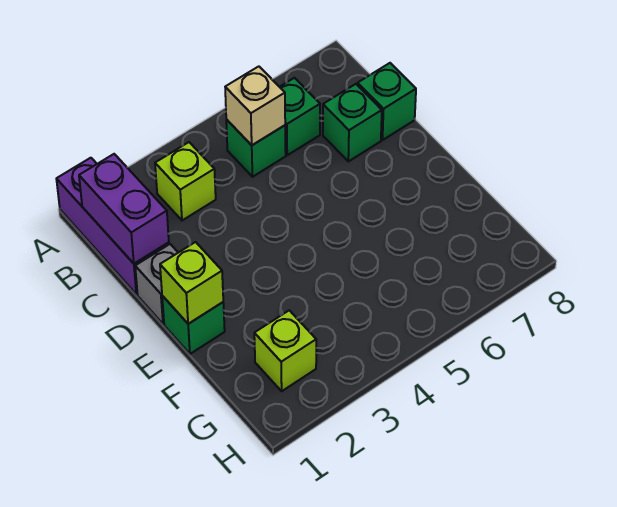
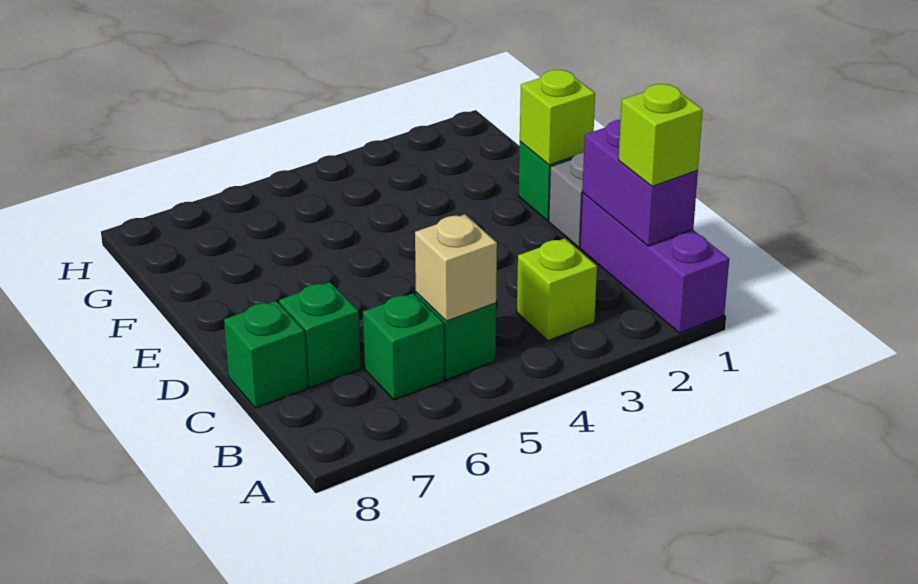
lime 1x1 brick [254,310,316,391] -> lime 1x1 brick moved to [619,84,703,186]

